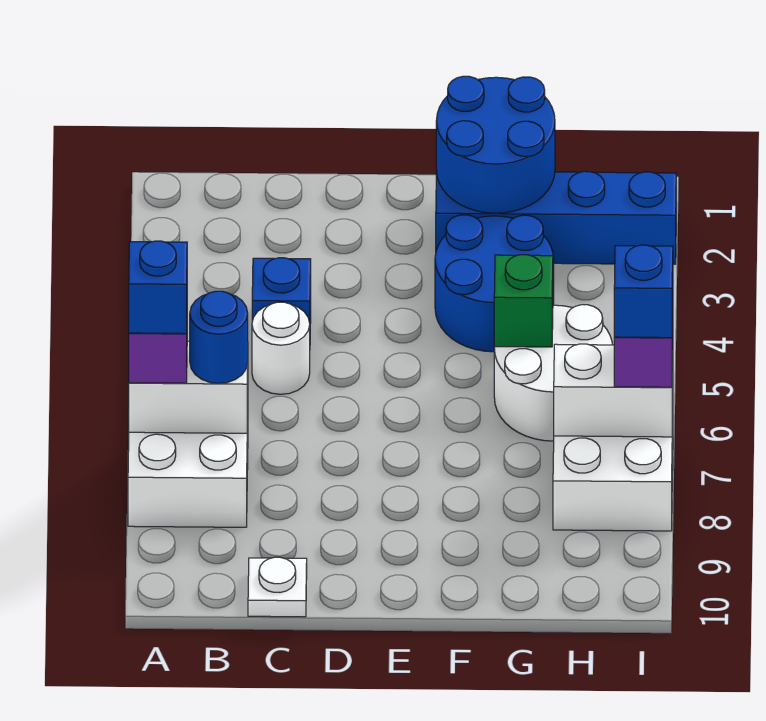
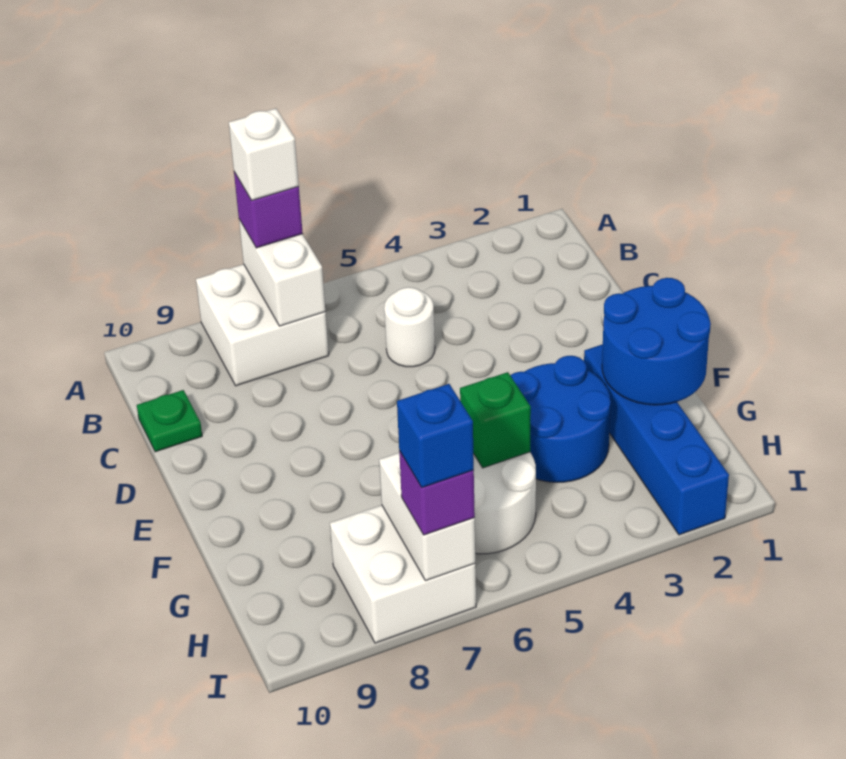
blue 1x1 brick [129,241,187,334] -> white 1x1 brick [229,108,299,201]
blue 1x1 round brick [190,291,248,383] -> none
blue 1x1 brick [252,258,311,324] -> none
white 1x1 plate [248,557,307,617] -> green 1x1 plate [137,390,202,452]

